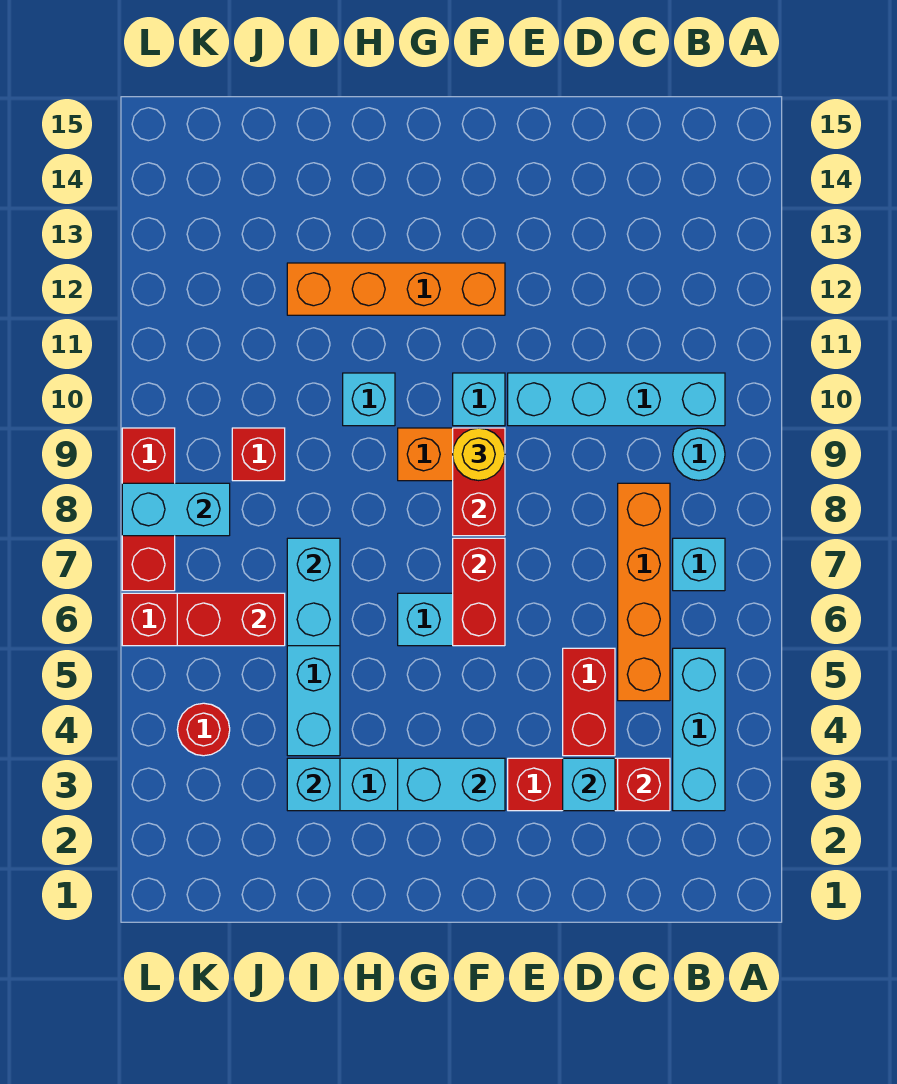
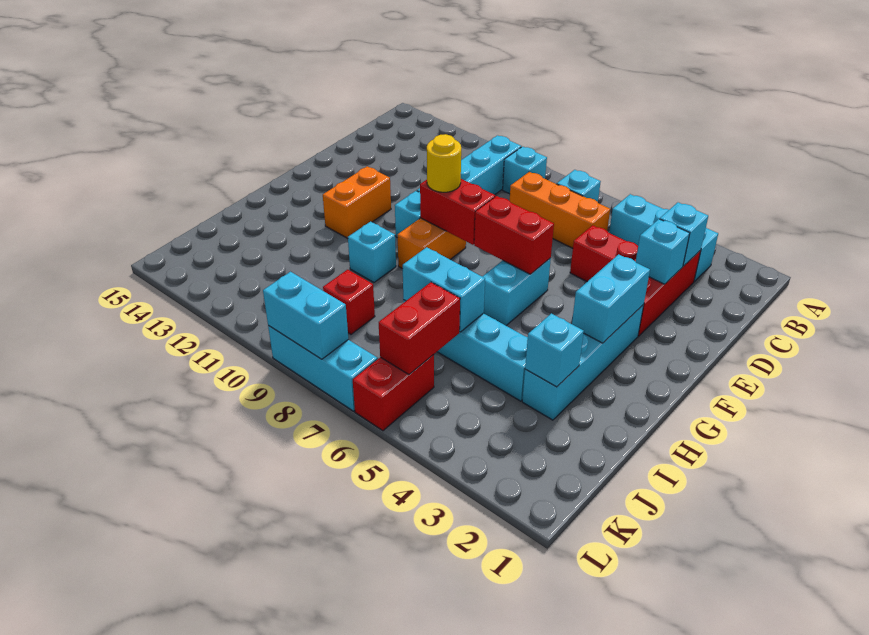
cyan 1x1 round brick [673,428,725,480] -> cyan 1x1 brick [503,147,547,194]
red 1x1 brick [618,758,670,811] -> cyan 1x1 brick [660,202,708,266]
orange 1x4 brick [618,483,670,701] -> orange 1x3 brick [510,172,610,248]
orange 1x4 brick [287,263,505,315] -> orange 1x2 brick [323,166,391,238]
red 1x1 round brick [177,703,230,756] -> none
cyan 1x2 brick [122,483,230,536] -> cyan 1x2 brick turned to [263,272,348,359]
red 1x3 brick [122,428,175,591] -> cyan 1x3 brick [268,326,378,411]

